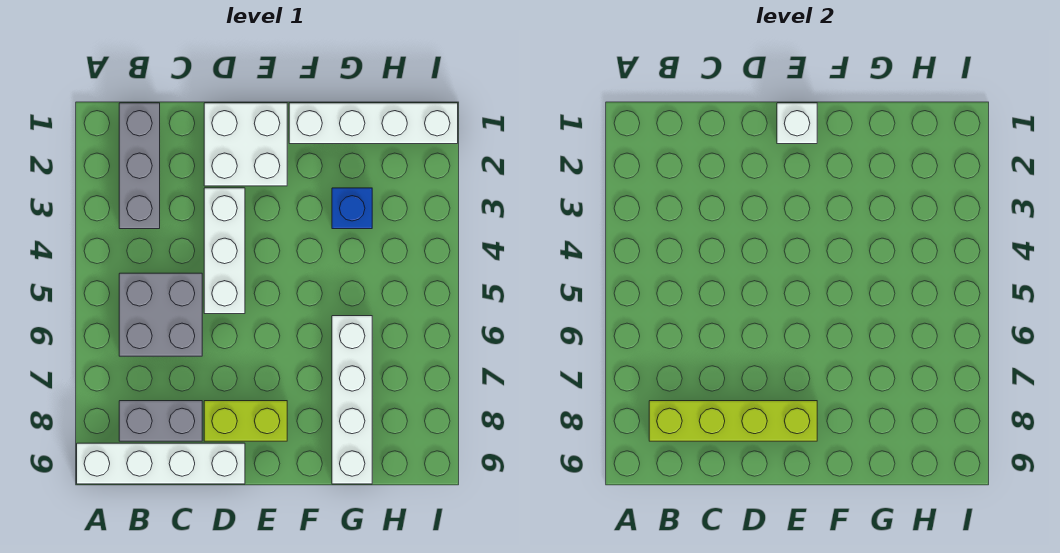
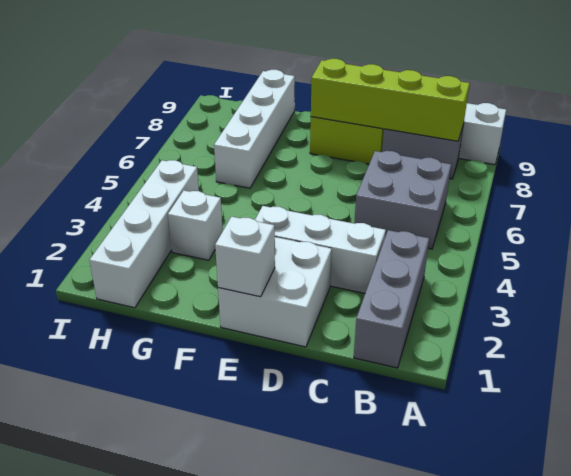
white 1x3 brick [204,188,245,314] -> white 1x3 brick turned to [255,206,386,293]
white 1x4 brick [289,103,458,144] -> white 1x4 brick turned to [90,160,199,308]
blue 1x1 brick [332,188,372,229] -> white 1x1 brick [168,191,223,260]

